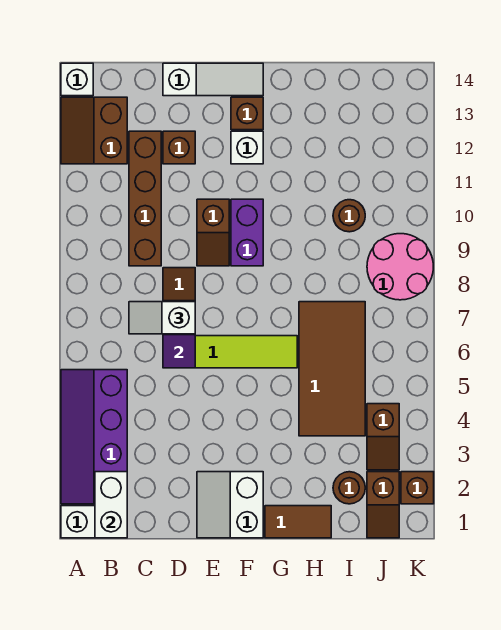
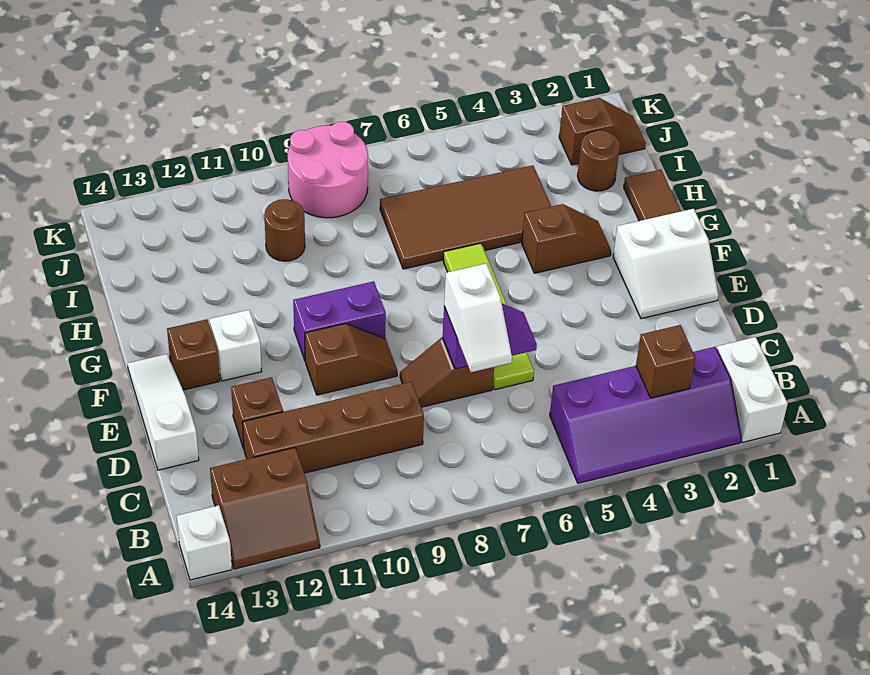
white 1x2 brick [95,472,127,538] -> none
brown 1x2 slope [367,404,399,470] -> brown 1x2 slope moved to [522,204,611,273]
brown 1x1 brick [401,472,434,504] -> brown 1x1 brick moved to [636,325,695,398]

